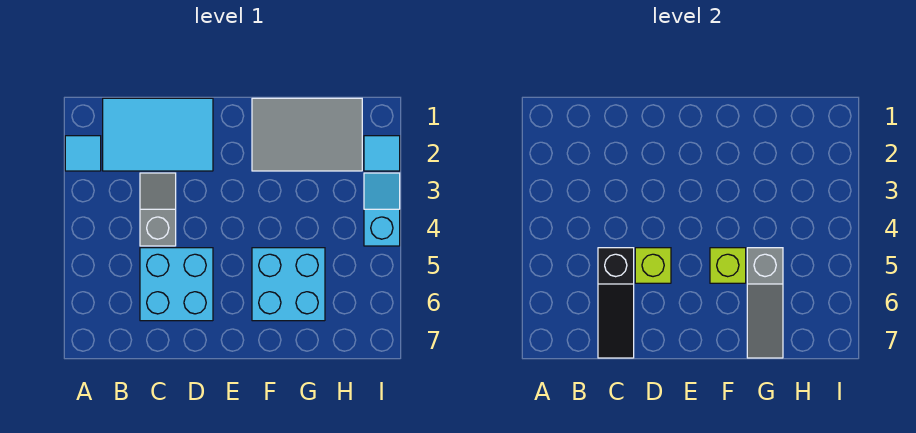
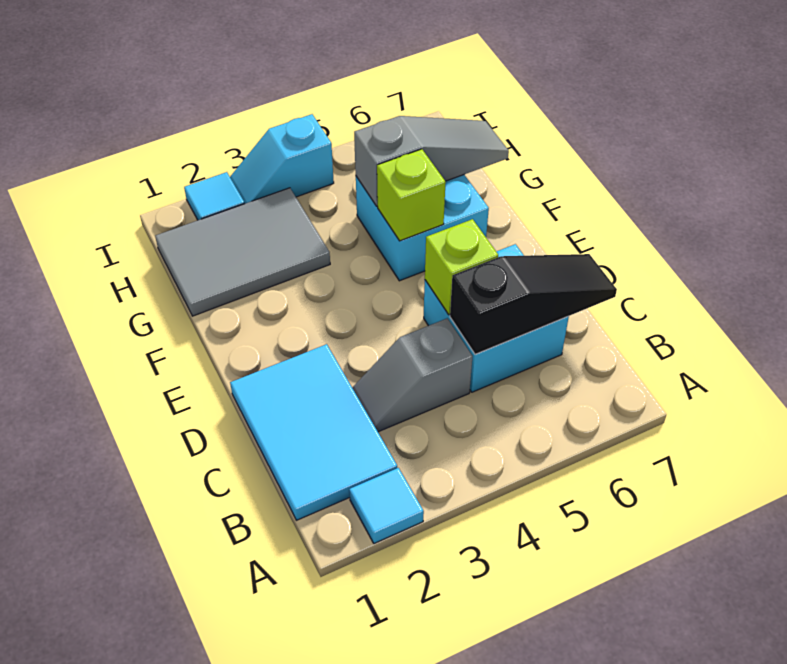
grey 2x3 tile [252,98,362,171] -> grey 2x3 tile turned to [155,188,330,316]

